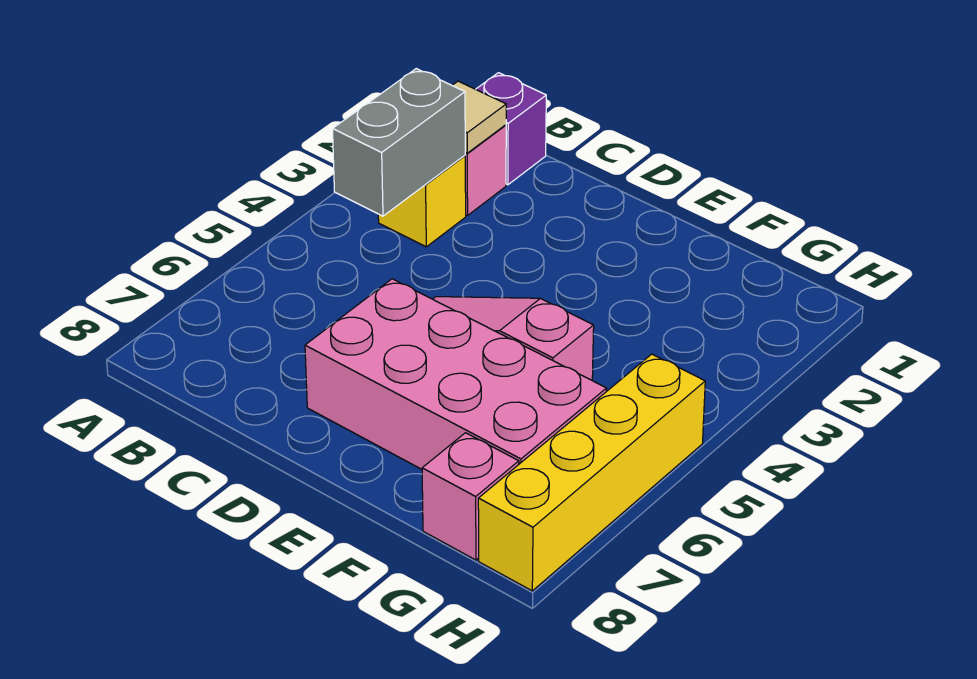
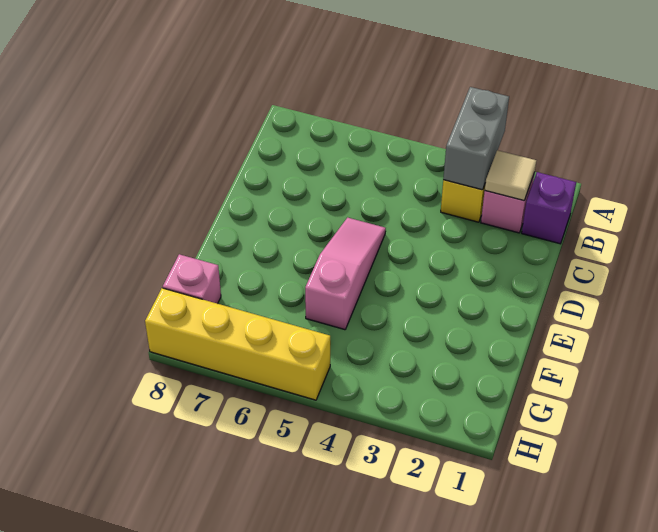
grey 1x2 brick [333,69,465,216] -> grey 1x2 brick turned to [443,87,509,190]
pink 2x4 brick [305,279,607,469] -> none

